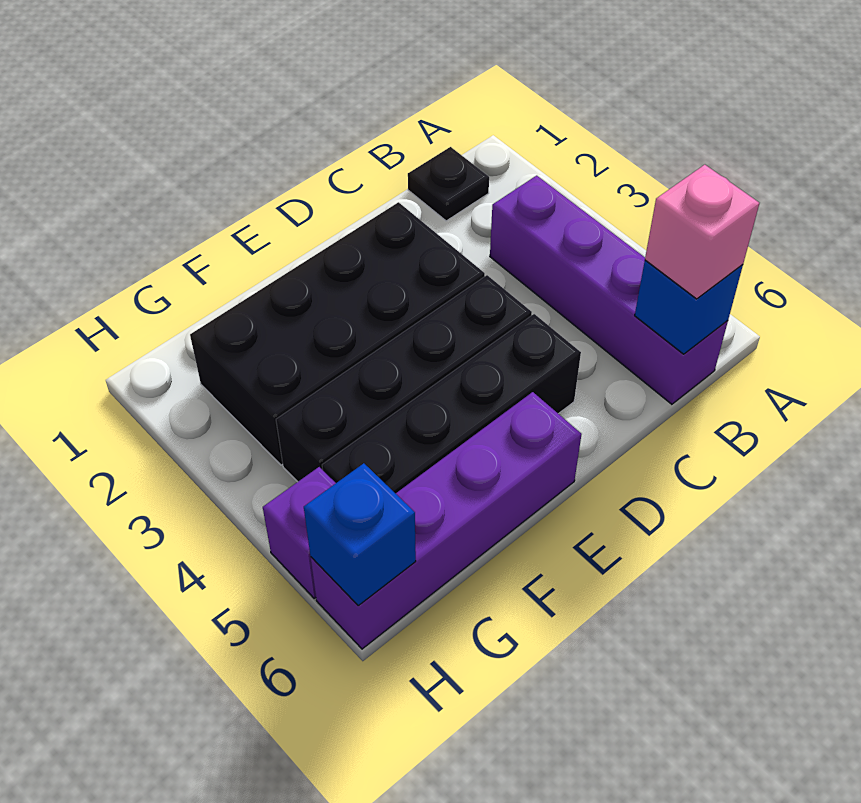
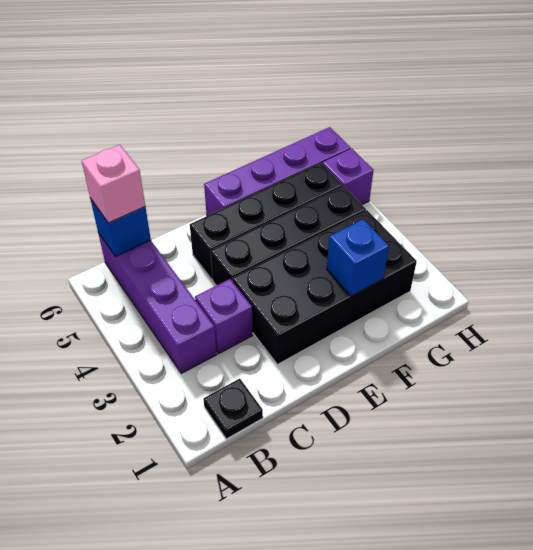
none -> purple 1x1 brick [195,279,253,354]
blue 1x1 brick [304,463,416,605] -> blue 1x1 brick moved to [327,219,389,296]

